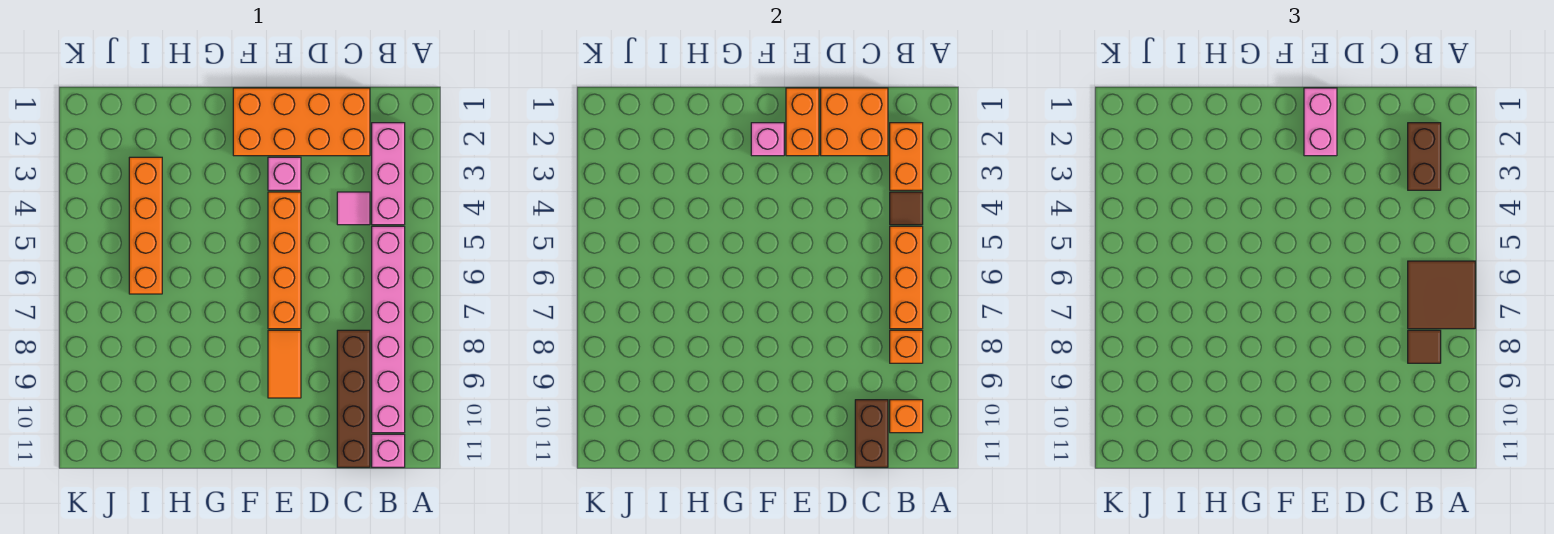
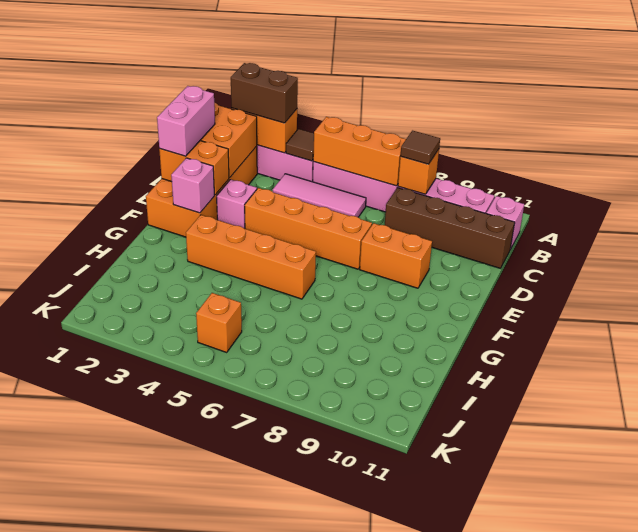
brown 2x2 tile [1408,261,1475,329] -> none
orange 1x1 brick [890,400,923,433] -> orange 1x1 brick moved to [196,293,242,352]
pink 1x1 tile [337,192,370,225] -> pink 1x3 tile [273,174,366,217]
brown 1x2 brick [855,400,888,467] -> none
pink 1x2 brick [1304,88,1337,156] -> pink 1x2 brick turned to [157,86,215,156]
orange 1x2 tile [268,330,301,398] -> orange 1x2 brick [360,223,432,288]
orange 1x4 brick [129,157,162,294] -> orange 1x4 brick moved to [186,215,316,299]

